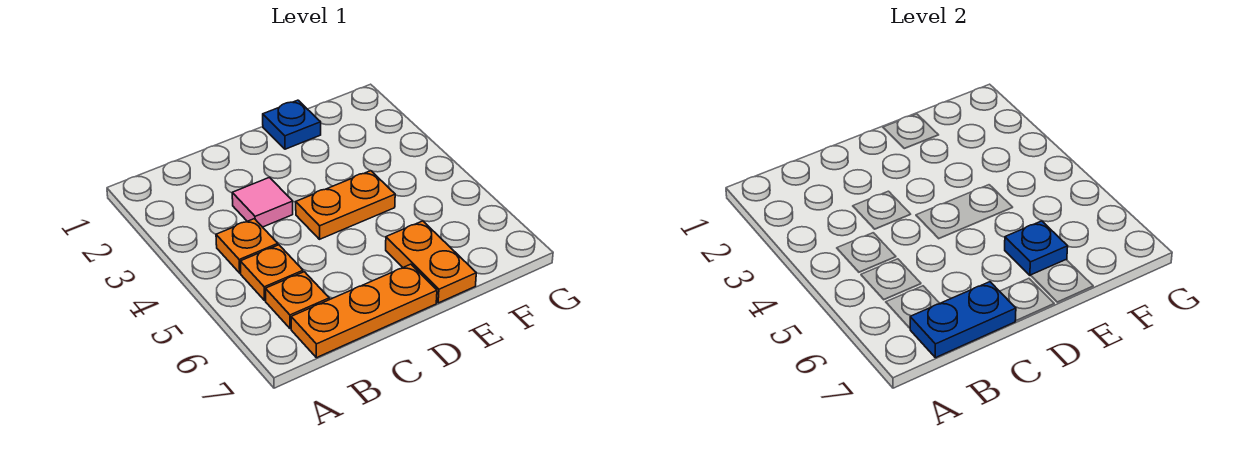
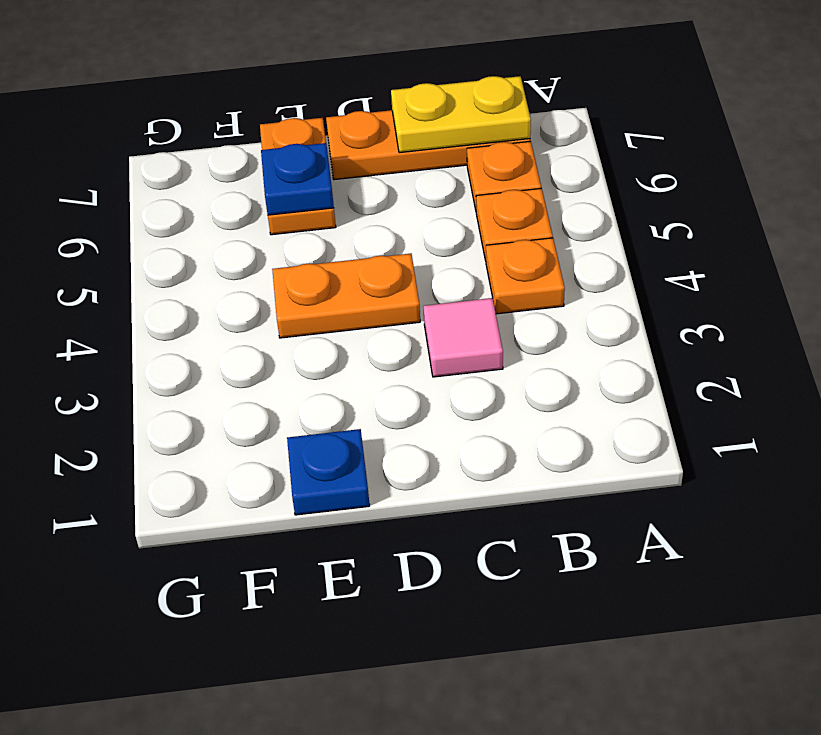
blue 1x2 plate [910,282,1016,358] -> yellow 1x2 plate [391,76,531,153]

